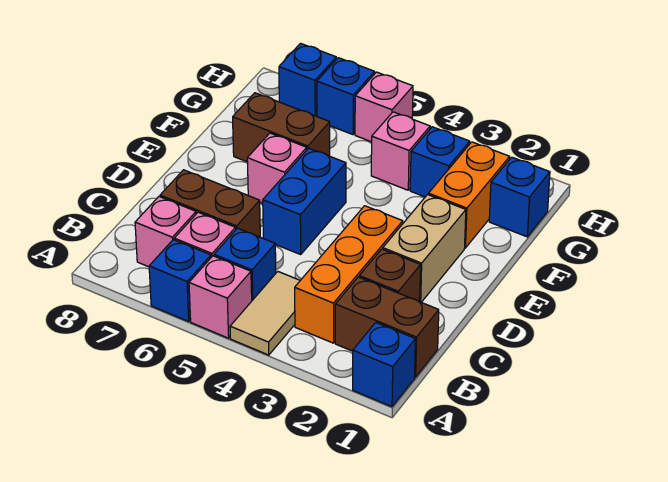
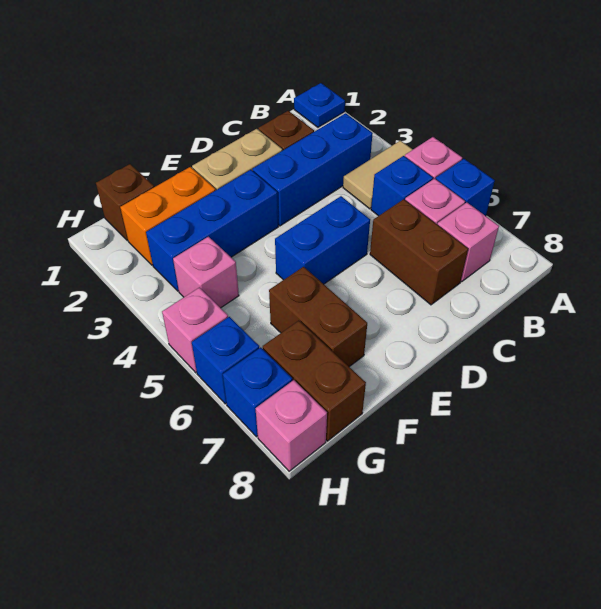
blue 1x1 brick [353,323,415,407] -> blue 1x1 plate [294,83,345,127]
brown 1x2 brick [335,277,439,377] -> brown 1x2 brick moved to [263,321,366,441]
orange 1x3 brick [295,206,403,343] -> blue 1x3 brick [252,113,373,226]
pink 1x1 brick [247,133,307,203] -> pink 1x1 brick moved to [255,380,327,471]
blue 1x1 brick [489,157,550,237] -> brown 1x1 brick [96,164,154,241]
blue 1x1 brick [410,127,470,197] -> blue 1x3 brick [146,170,278,291]

